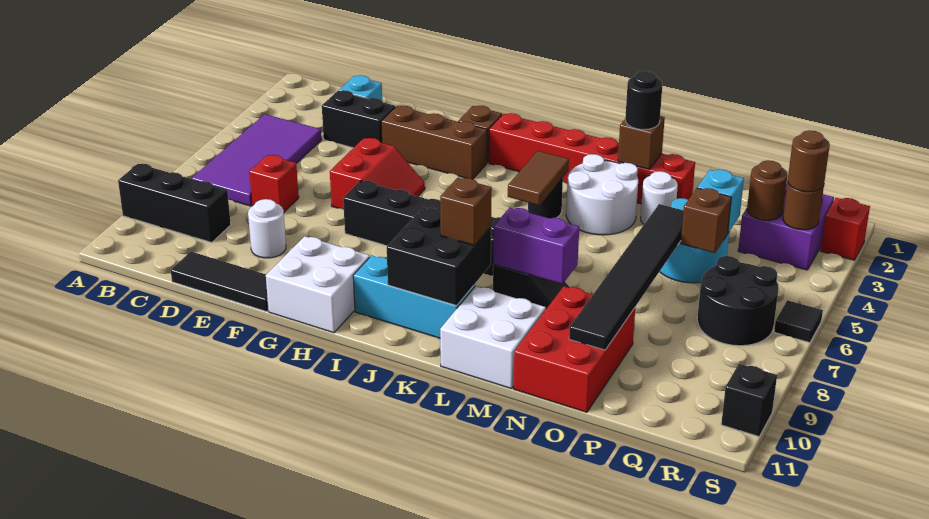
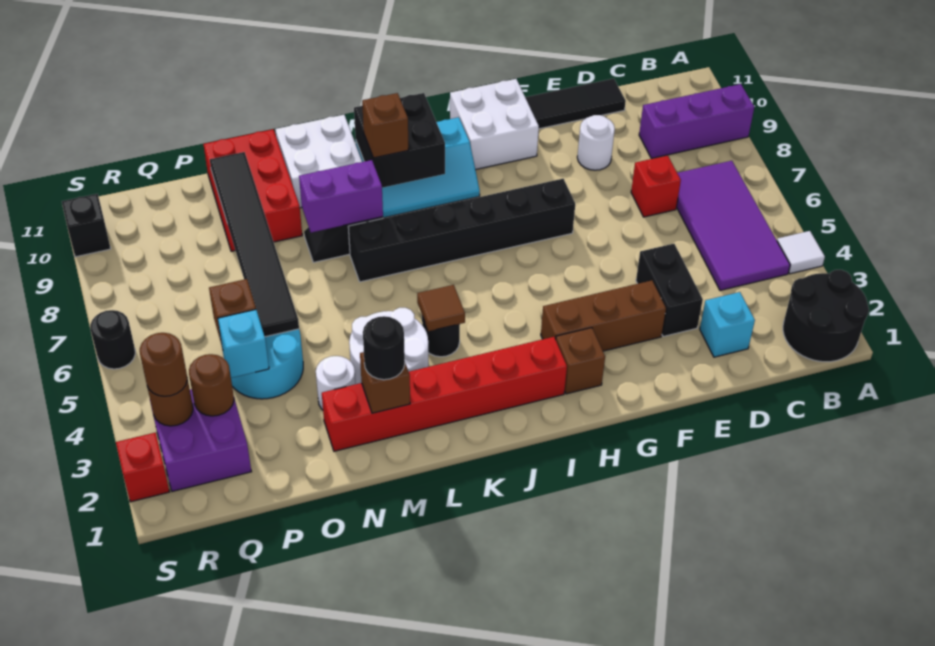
none -> white 1x1 tile [777,231,825,274]
black 1x3 brick [118,164,231,243] -> purple 1x3 brick [639,84,754,158]
black 1x2 brick [322,90,395,148] -> black 1x2 brick turned to [636,244,703,337]
red 2x2 slope [330,138,425,209] -> none
brown 1x2 tile [508,151,569,205] -> brown 1x1 tile [417,285,465,331]
black 2x2 round brick [697,256,779,346] -> black 2x2 round brick moved to [783,270,869,362]
black 1x1 tile [774,300,823,343] -> black 1x1 round brick [90,310,135,369]

